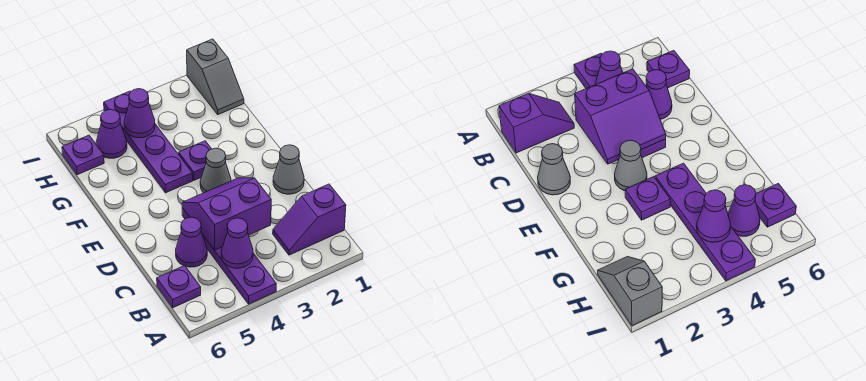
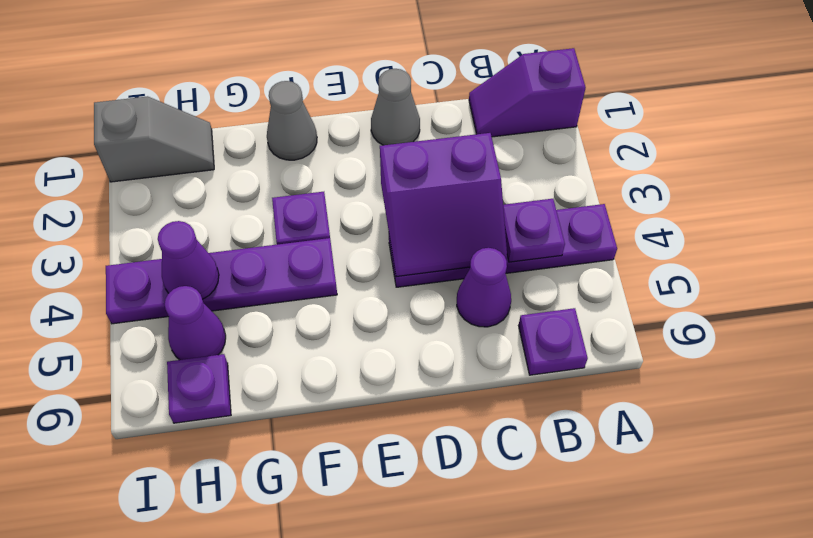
purple 1x2 slope [273,184,346,255] -> purple 1x2 slope turned to [469,48,586,137]
purple 1x1 cone [221,218,253,268] -> purple 1x1 plate [503,199,565,262]
purple 2x2 slope [182,178,271,250] -> purple 2x2 slope turned to [380,133,507,277]
grey 1x1 cone [200,148,231,193] -> grey 1x1 cone moved to [267,81,317,160]

